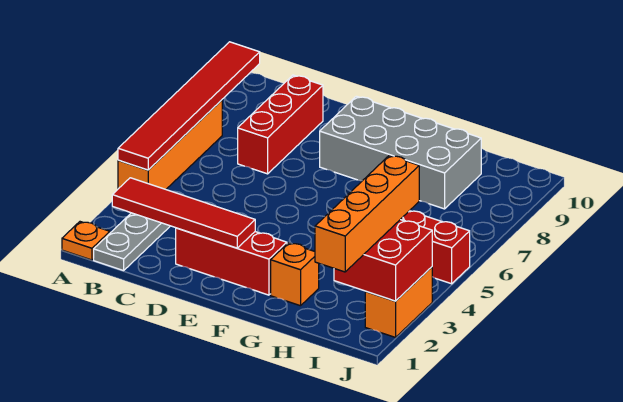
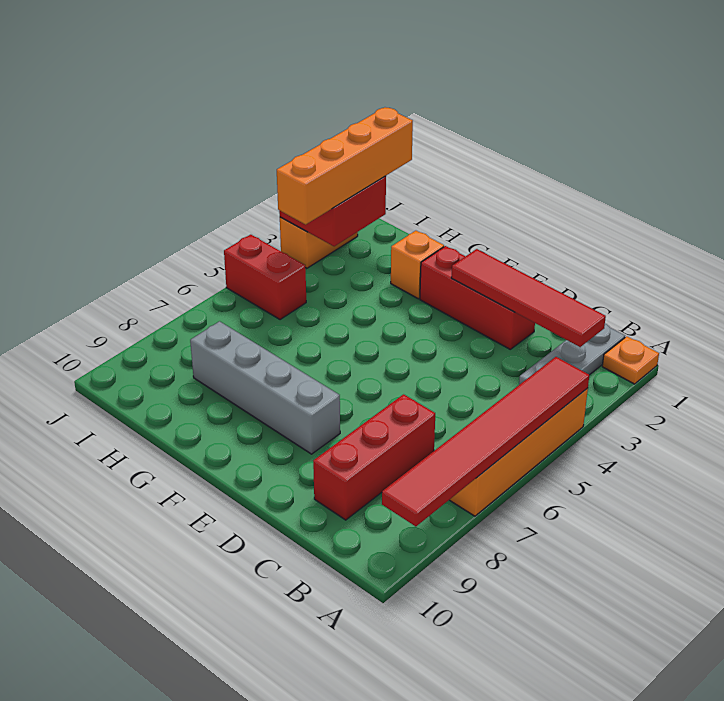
grey 2x4 brick [320,96,481,209] -> grey 1x4 brick [190,321,340,454]

